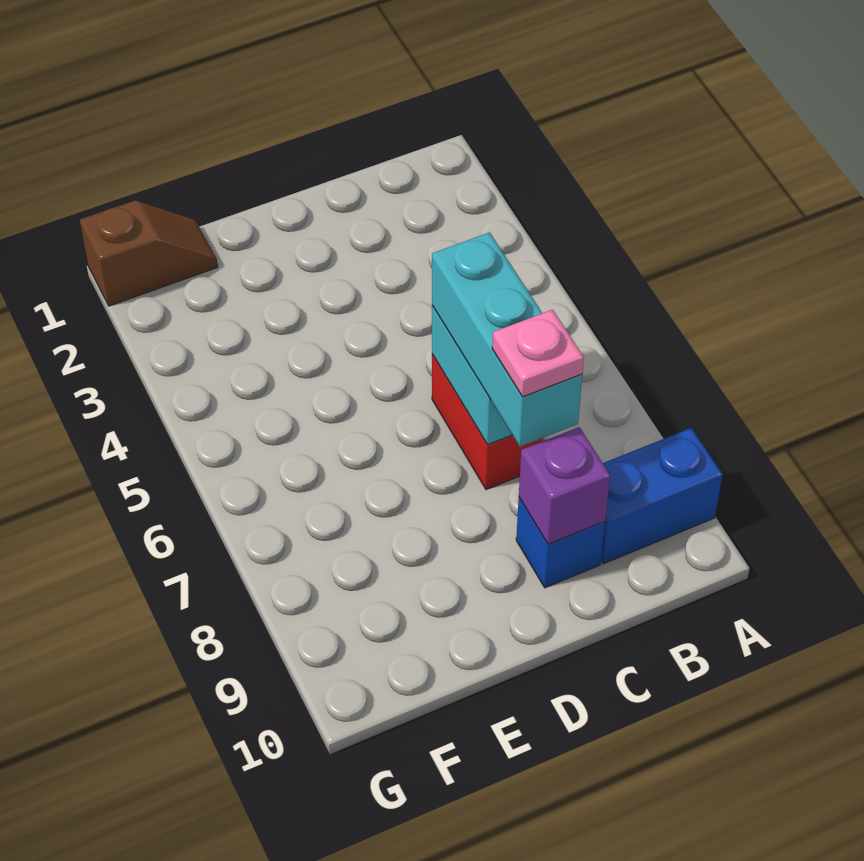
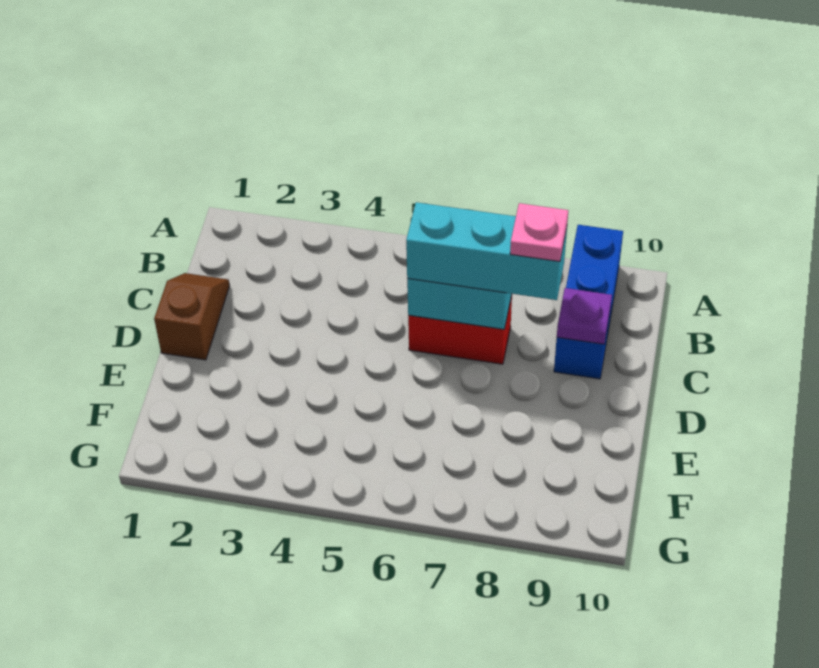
purple 1x1 brick [519,427,610,544] -> purple 1x1 plate [557,288,612,344]
brown 1x2 slope [80,200,218,306] -> brown 1x2 slope moved to [154,273,230,360]

